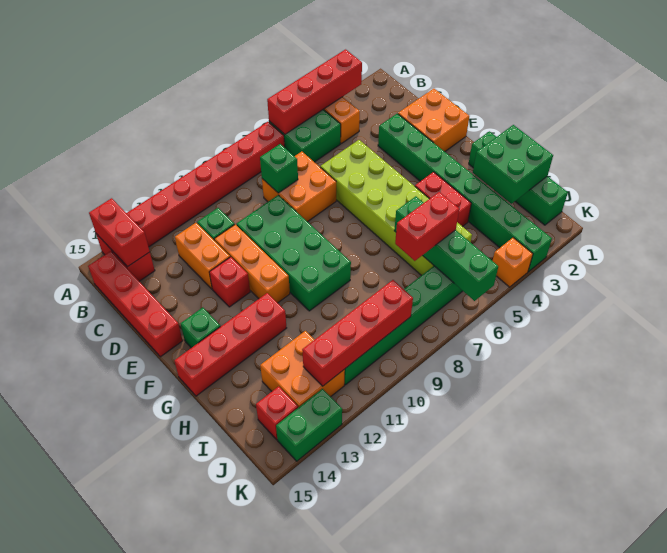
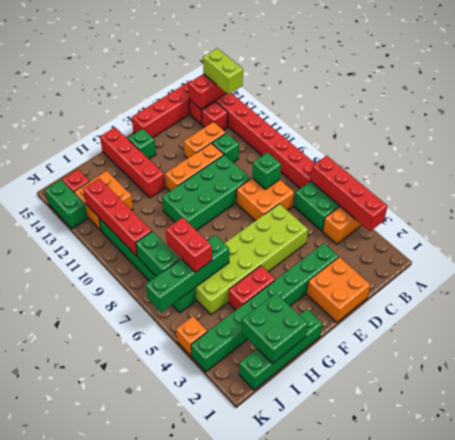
none -> lime 1x2 brick [203,48,243,95]
red 1x1 brick [209,257,250,307] -> red 1x1 brick moved to [202,101,228,130]
none -> green 1x2 brick [136,231,180,277]

